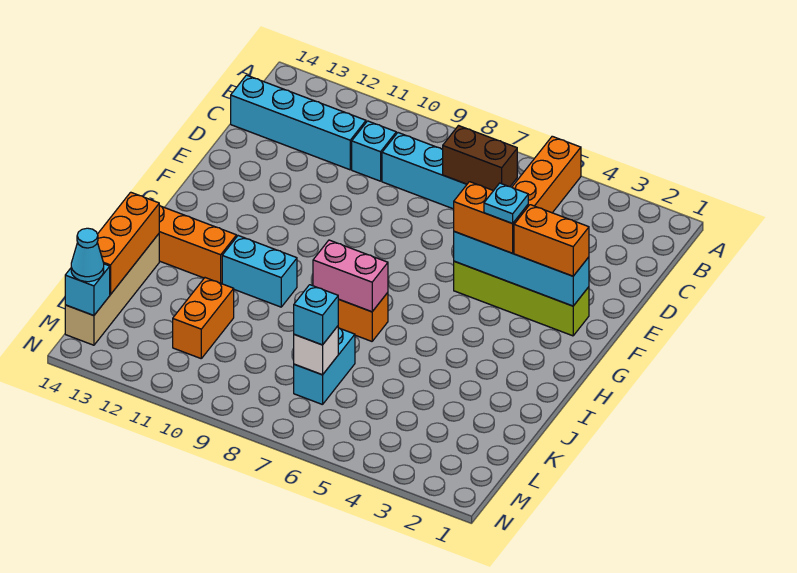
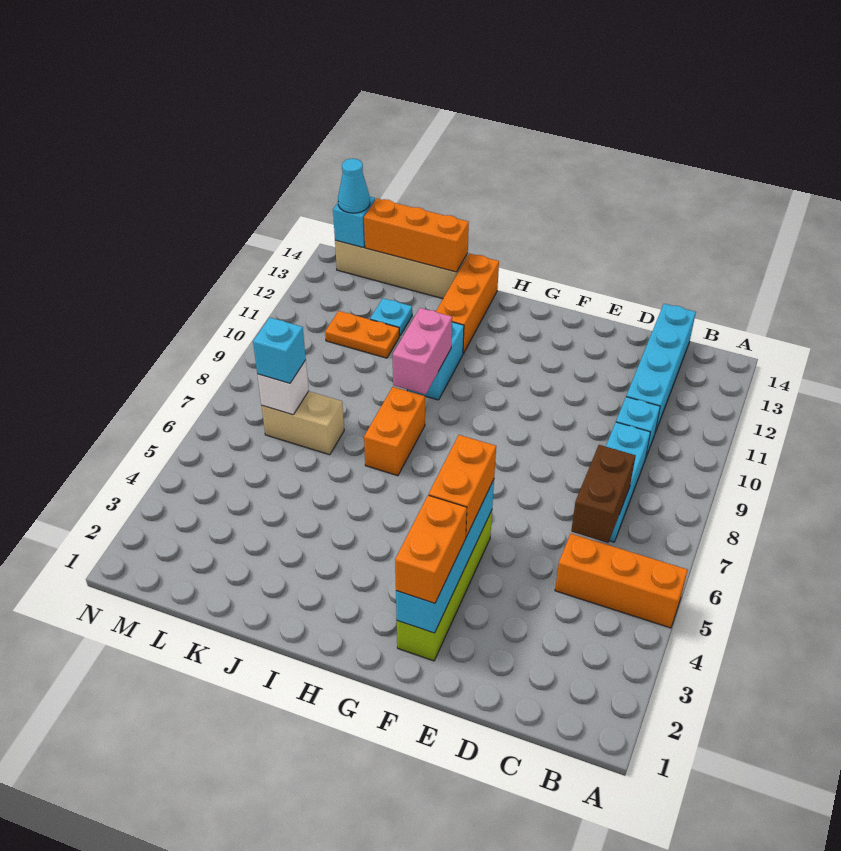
cyan 1x1 plate [484,183,528,223] -> cyan 1x1 plate moved to [370,298,412,336]
pink 1x2 brick [313,240,388,312] -> pink 1x2 brick moved to [393,308,452,394]
cyan 1x2 brick [294,328,355,405] -> tan 1x2 brick [262,391,344,455]
orange 1x2 brick [173,278,234,358] -> orange 1x2 plate [325,311,399,358]

